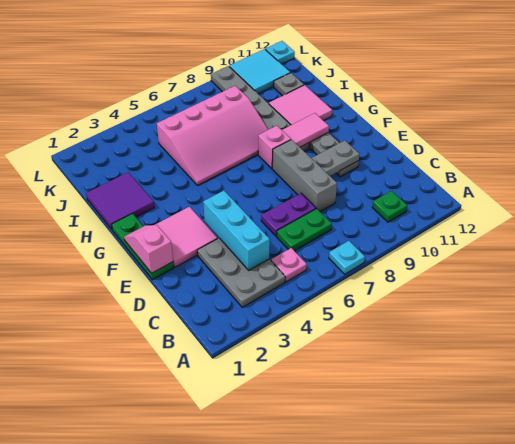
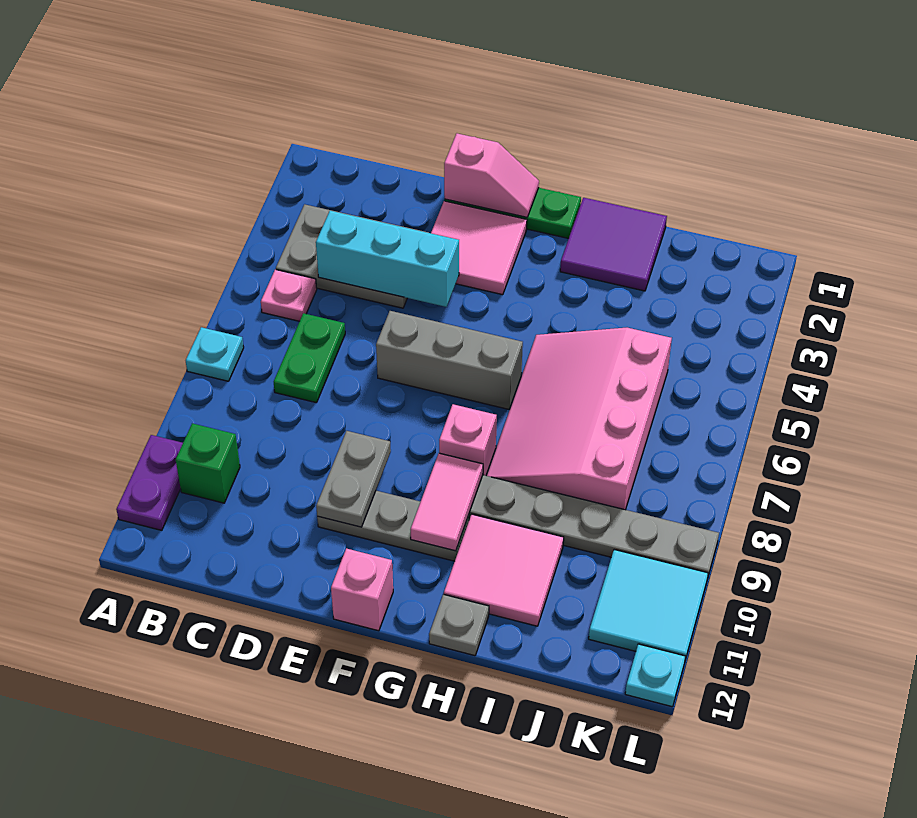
green 1x1 plate [372,191,407,222] -> green 1x1 brick [176,423,240,503]
purple 1x2 plate [261,193,316,236] -> purple 1x2 plate moved to [116,435,183,530]
grey 1x3 brick [272,140,337,211] -> grey 1x3 brick moved to [376,311,523,409]
none -> pink 1x1 brick [331,548,393,631]
grey 1x1 plate [274,73,304,96] -> grey 1x1 plate moved to [429,594,489,656]

